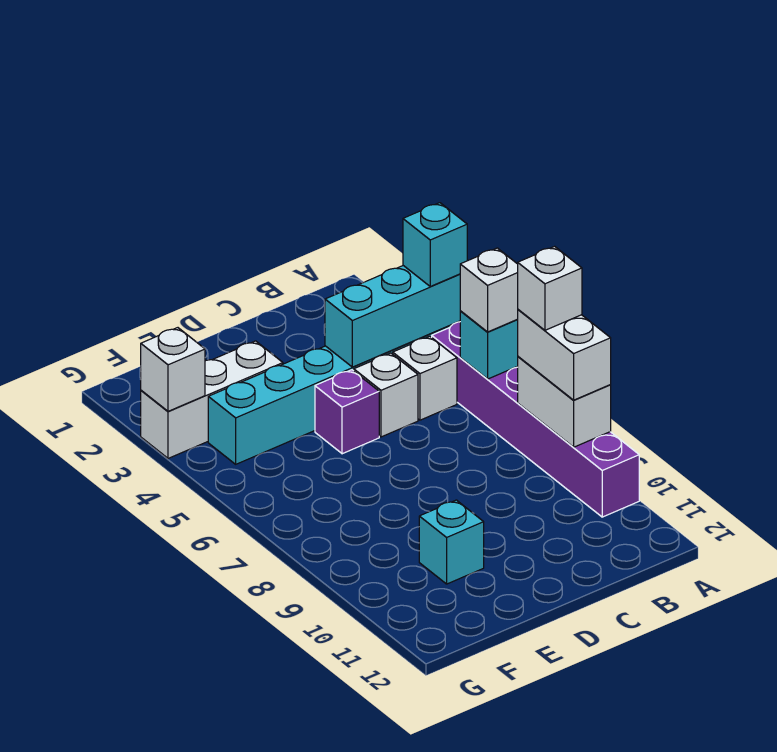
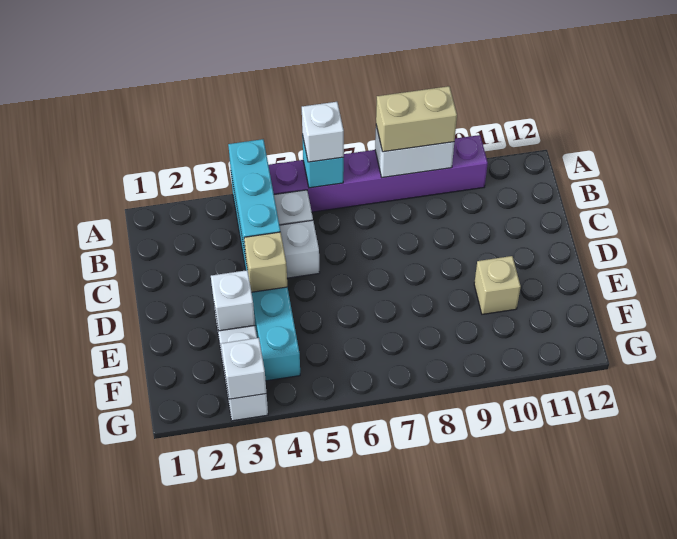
cyan 1x1 brick [403,203,467,286] -> none
white 1x2 brick [518,310,611,400] -> tan 1x2 brick [376,86,457,152]
white 1x1 brick [518,246,582,330] -> white 1x1 brick moved to [211,270,255,331]
none -> tan 1x1 brick [244,232,287,292]
purple 1x1 brick [315,370,379,454] -> none
cyan 1x1 brick [419,500,484,584] -> tan 1x1 brick [474,256,521,314]

